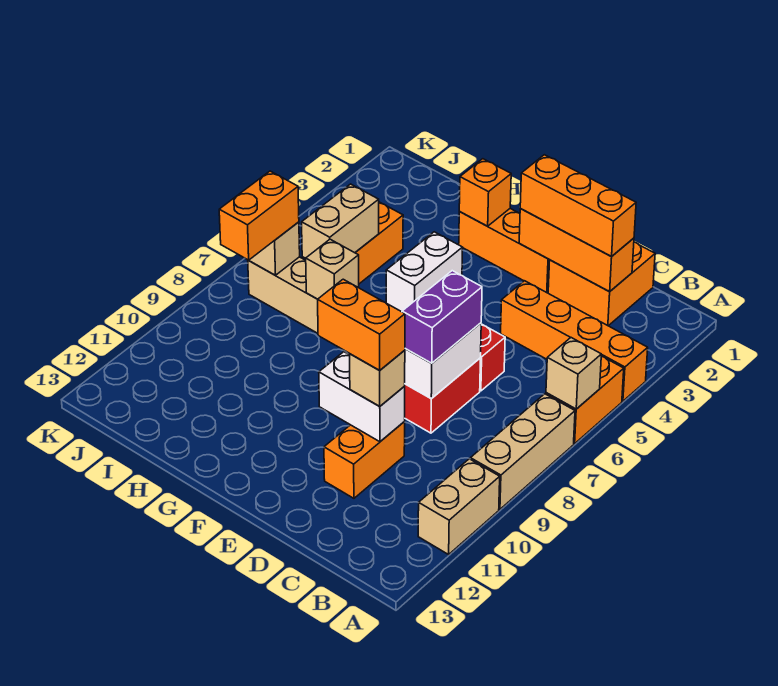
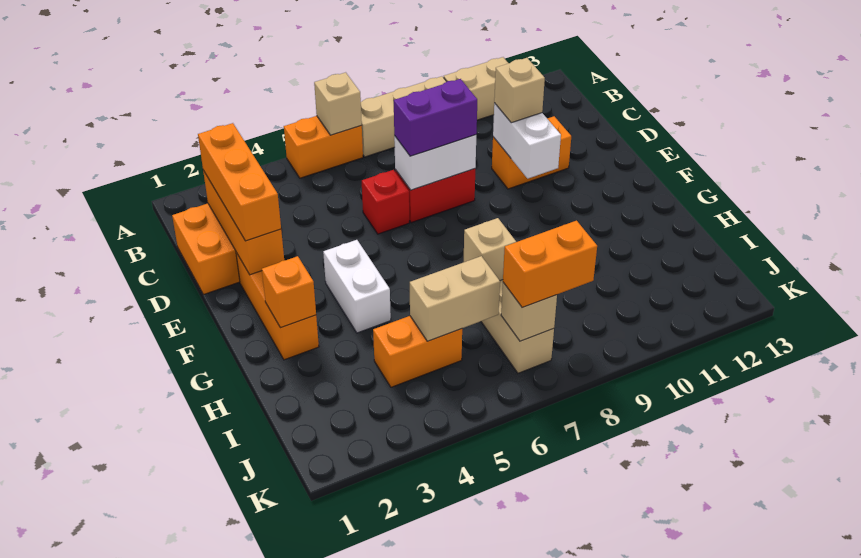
orange 1x4 brick [501,281,648,401] -> none
orange 1x2 brick [318,279,405,370] -> none
white 1x2 brick [386,232,463,312] -> white 1x2 brick turned to [323,240,391,333]

